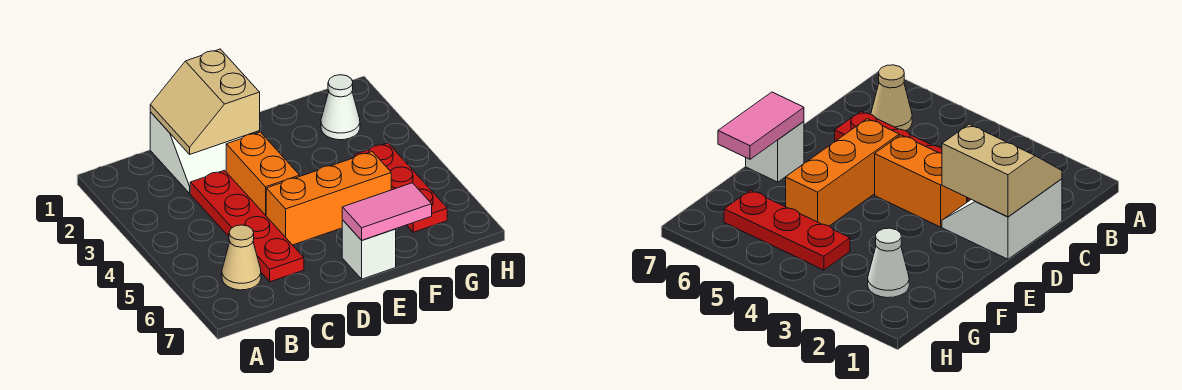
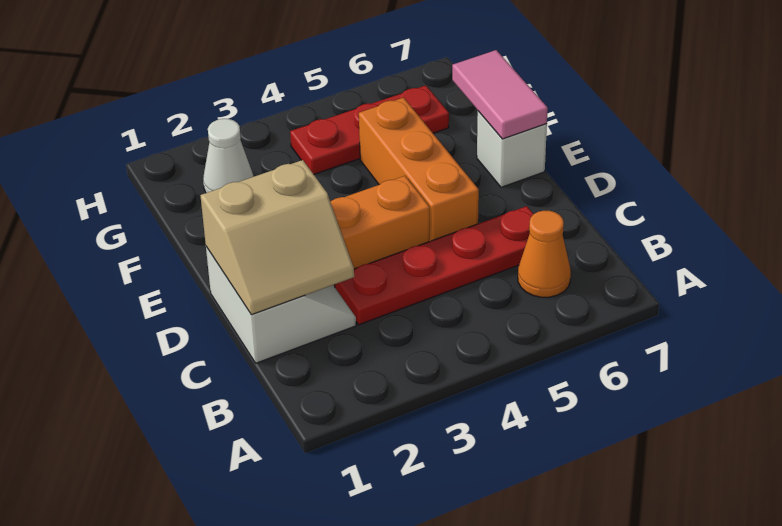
tan 1x1 cone [222,225,261,290] -> orange 1x1 cone [518,211,571,297]

